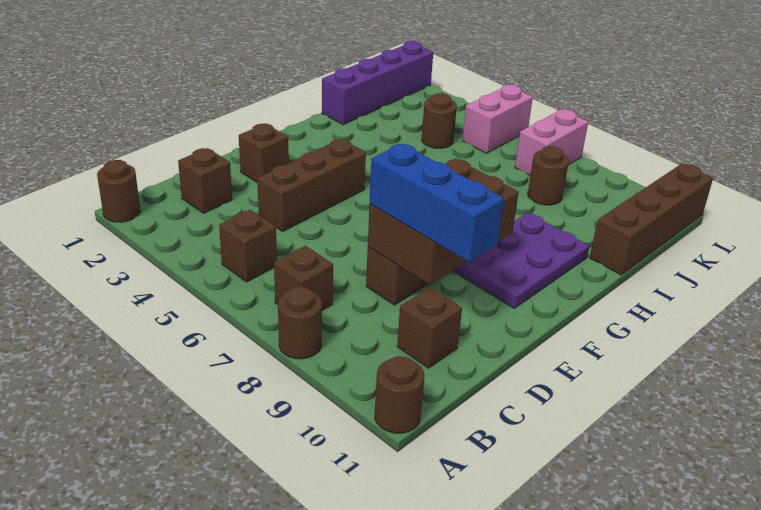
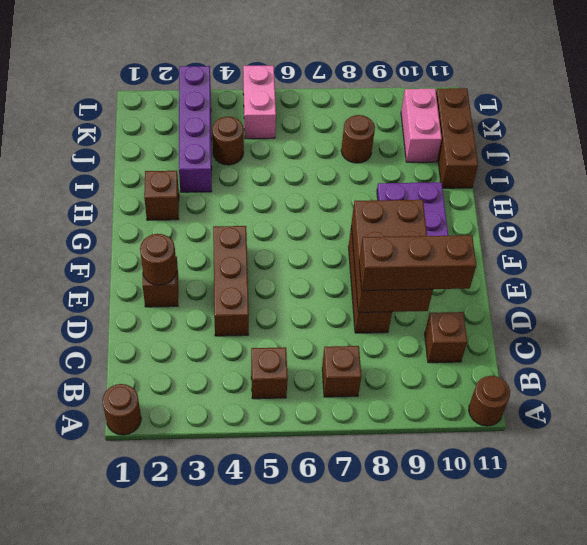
brown 1x1 round brick [278,287,322,359] -> brown 1x1 round brick moved to [140,234,177,285]
brown 1x1 brick [178,148,232,213] -> brown 1x1 brick moved to [144,171,179,220]
blue 1x3 brick [370,144,504,262] -> brown 1x3 brick [359,235,476,291]
purple 1x4 brick [322,41,433,125] -> purple 1x4 brick moved to [179,66,212,192]
brown 1x4 brick [590,164,713,275] -> brown 1x3 brick [436,88,478,188]
pink 1x2 brick [515,109,588,175] -> pink 1x2 brick moved to [401,89,442,162]

